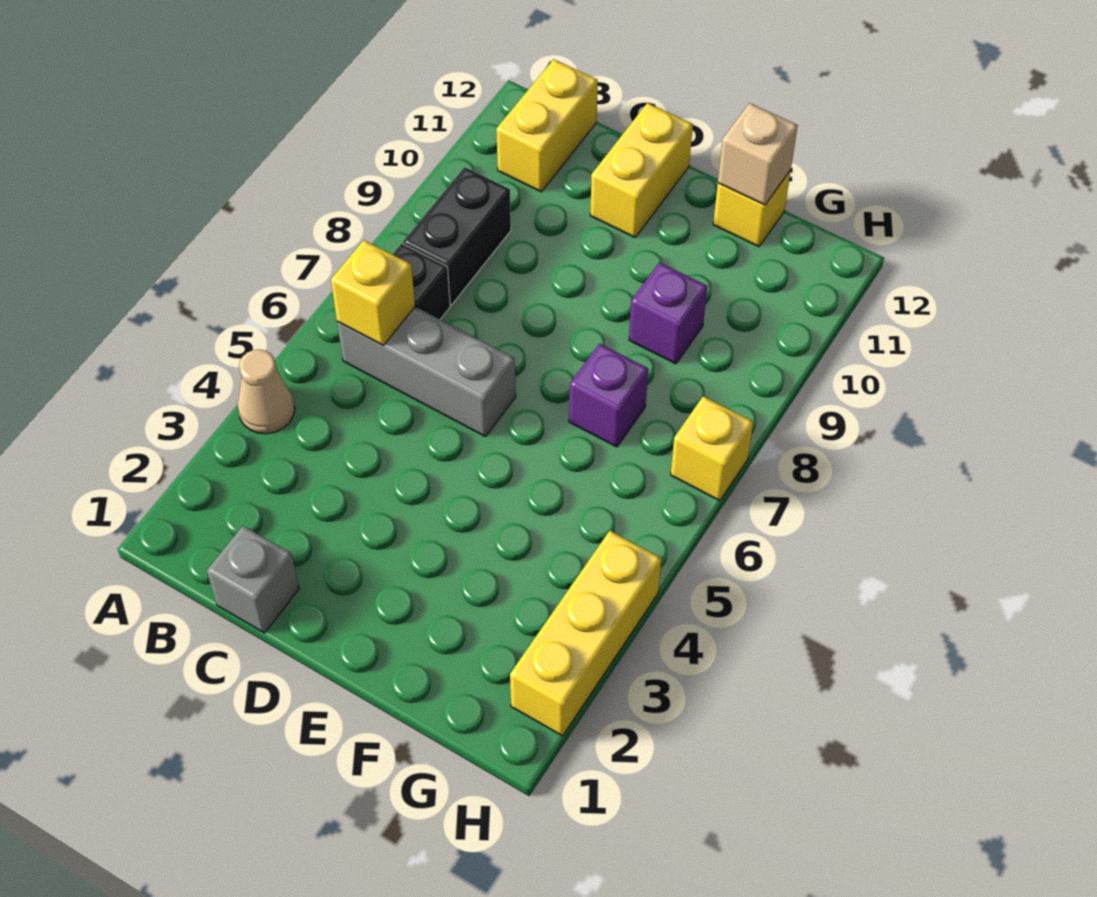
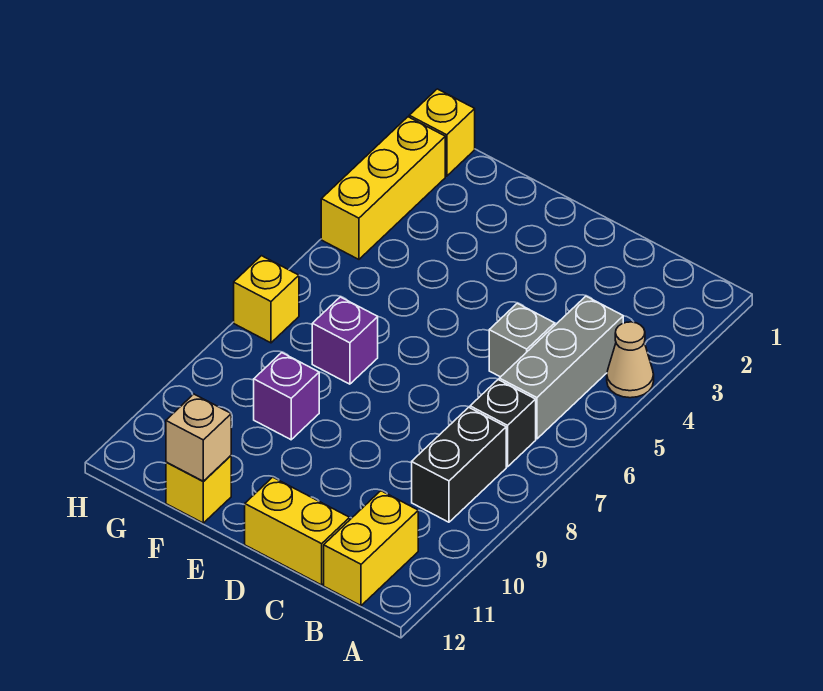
grey 1x3 brick [337,307,516,437] -> grey 1x3 brick turned to [499,296,623,439]
yellow 1x1 brick [331,240,415,345] -> yellow 1x1 brick moved to [409,89,475,176]
grey 1x1 brick [207,526,299,633] -> grey 1x1 brick moved to [489,303,555,377]
yellow 1x2 brick [590,103,693,237] -> yellow 1x2 brick turned to [245,477,350,585]

